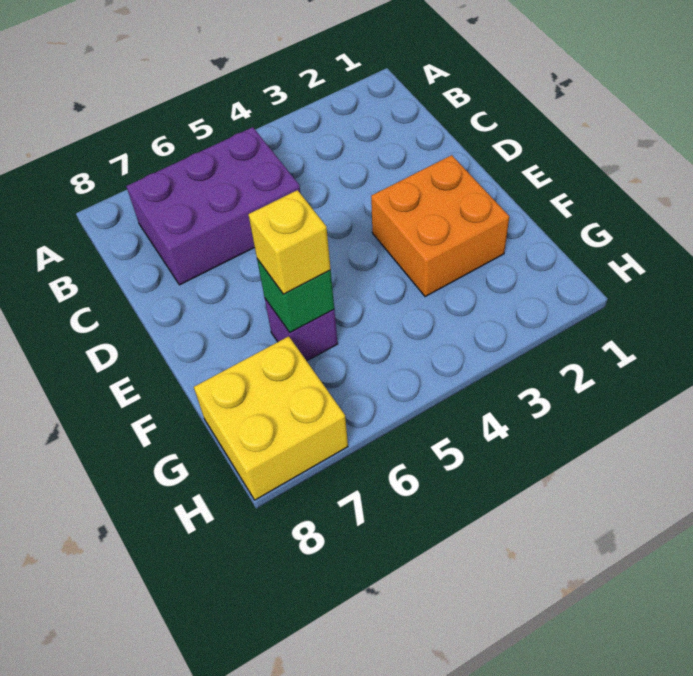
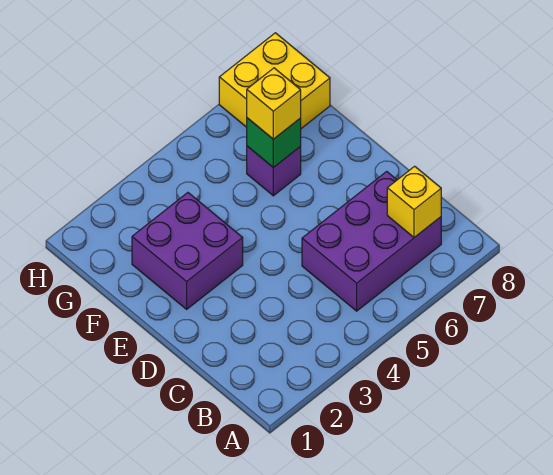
none -> yellow 1x1 brick [387,166,441,238]
orange 2x2 brick [371,155,509,297] -> purple 2x2 brick [132,193,243,309]

